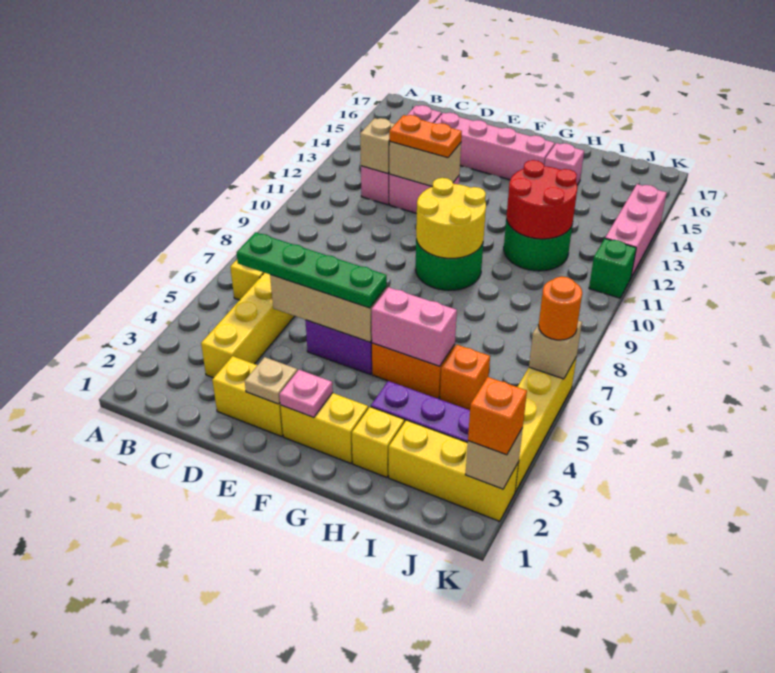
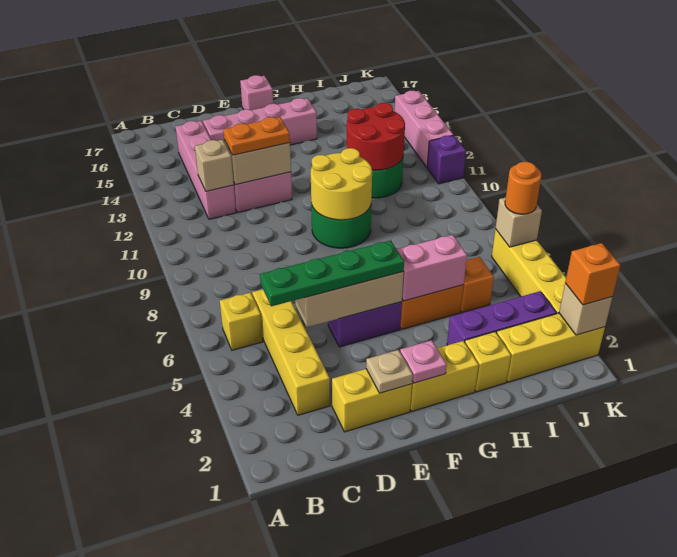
pink 1x1 brick [545,143,584,185] -> pink 1x1 brick moved to [240,75,273,110]
green 1x1 brick [589,239,636,298] -> purple 1x1 brick [427,135,466,184]

